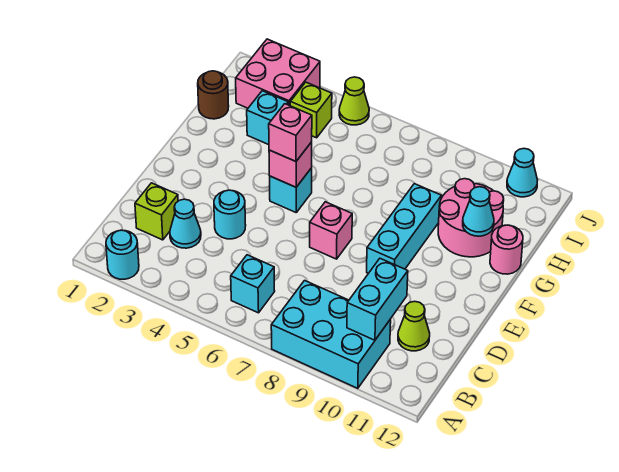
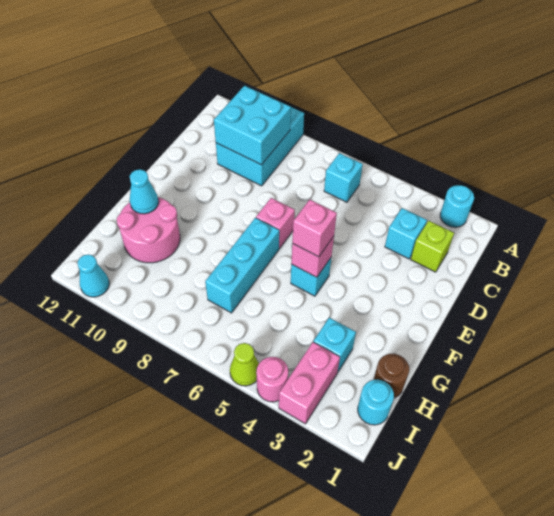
cyan 2x3 brick [271,281,391,388] -> cyan 2x3 brick turned to [216,107,304,186]
cyan 1x2 brick [347,259,408,340] -> cyan 2x2 brick [214,86,291,165]
cyan 1x1 cone [170,199,201,248] -> cyan 1x1 brick [385,208,427,259]
lime 1x1 cone [398,301,430,351] -> none
cyan 1x1 round brick [214,190,246,239] -> cyan 1x1 round brick moved to [358,380,394,425]
cyan 1x3 brick [367,184,441,273] -> cyan 1x3 brick moved to [205,218,279,313]
pink 1x1 round brick [490,225,523,274] -> pink 1x1 round brick moved to [256,357,288,402]
pink 2x2 brick [236,39,320,108] -> pink 1x2 brick [279,342,340,424]
lime 1x1 brick [290,82,332,138] -> none

